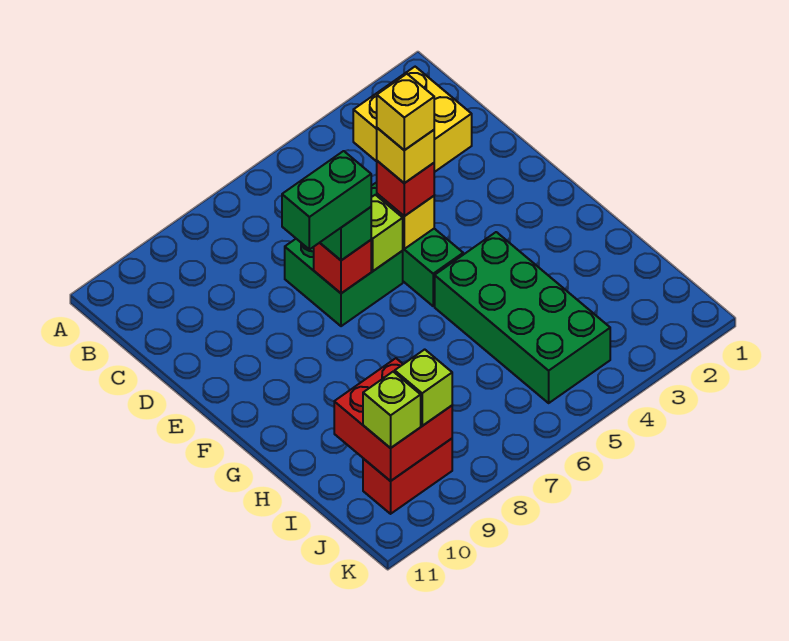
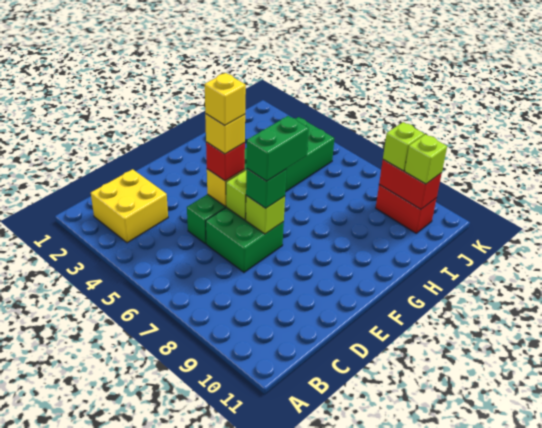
red 1x1 brick [314,240,371,293] -> lime 1x1 brick [246,196,285,234]
green 1x2 brick [282,151,371,249] -> green 1x2 brick turned to [246,116,309,181]
red 2x2 brick [334,358,452,481] -> red 1x2 brick [379,160,442,209]

